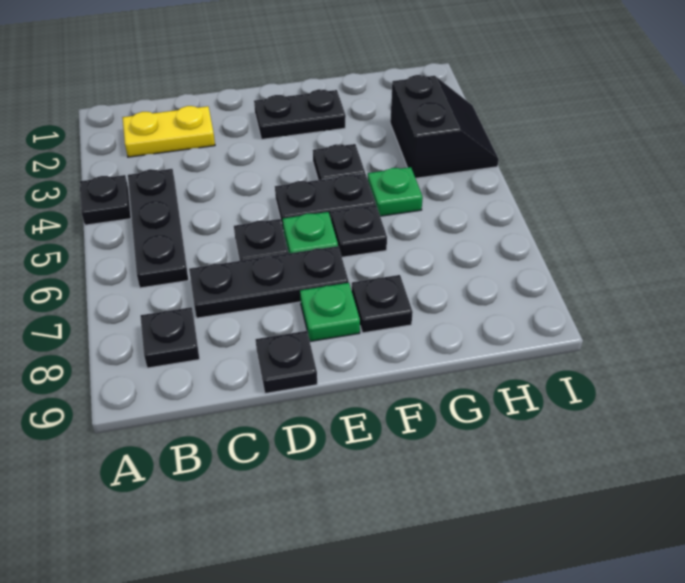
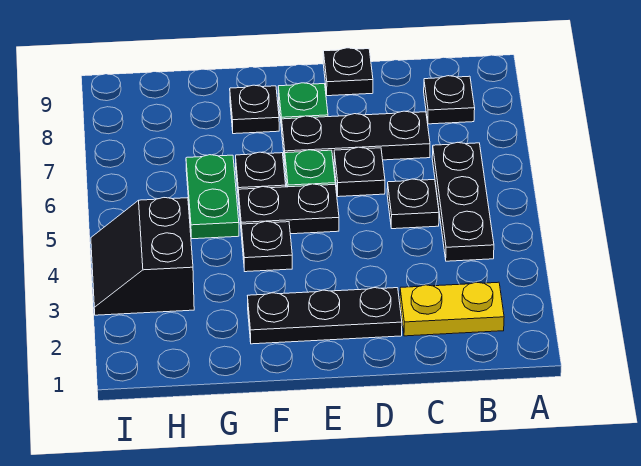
black 1x1 plate [80,175,131,225] -> black 1x1 plate moved to [387,179,439,229]
black 1x2 plate [254,89,346,139] -> black 1x3 plate [248,288,402,344]
green 1x1 plate [368,167,423,216] -> green 1x2 plate [186,155,239,239]

